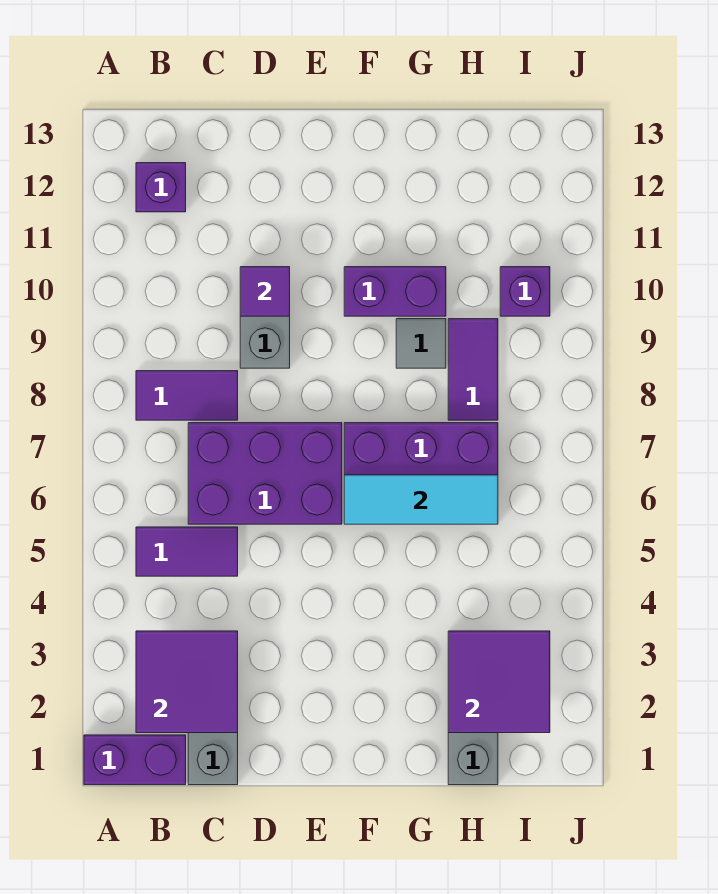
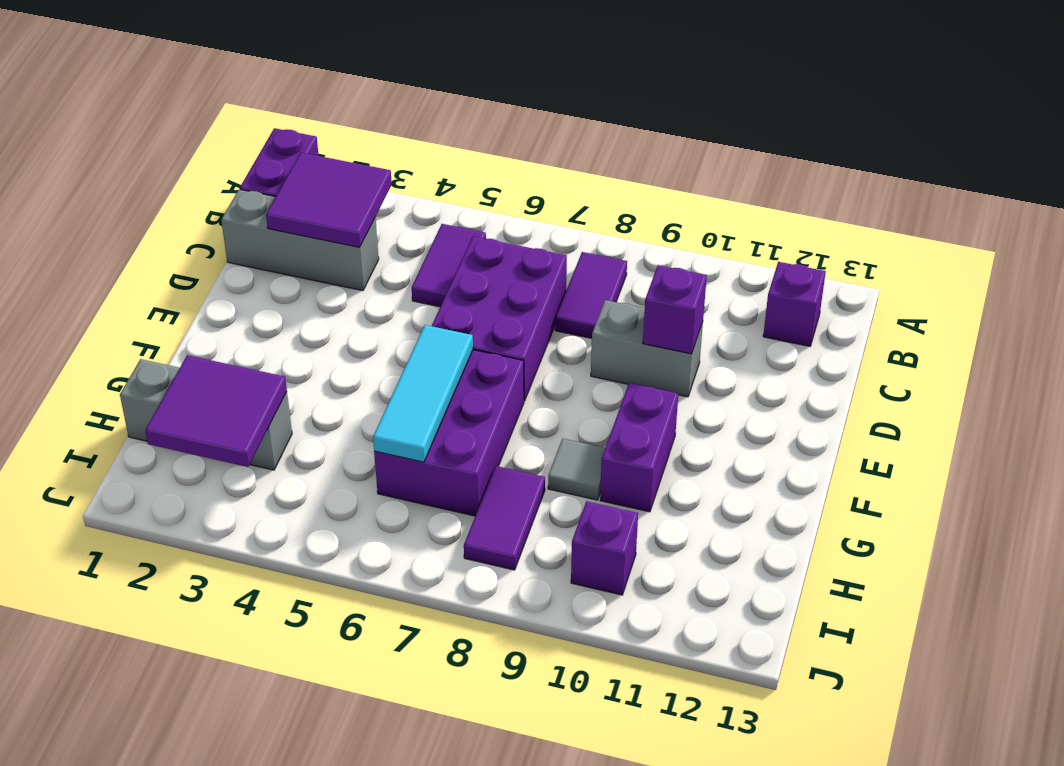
purple 1x1 tile [240,267,290,316] -> purple 1x1 brick [643,265,707,354]
purple 1x2 tile [448,319,498,420] -> purple 1x2 tile turned to [464,466,545,570]

